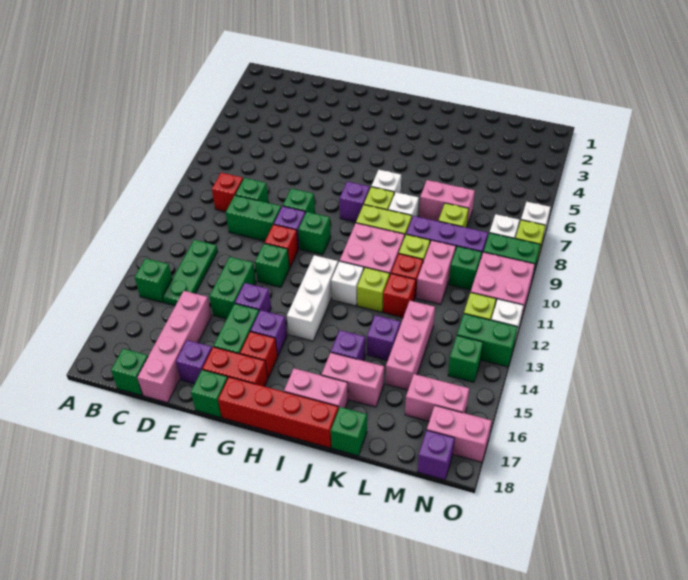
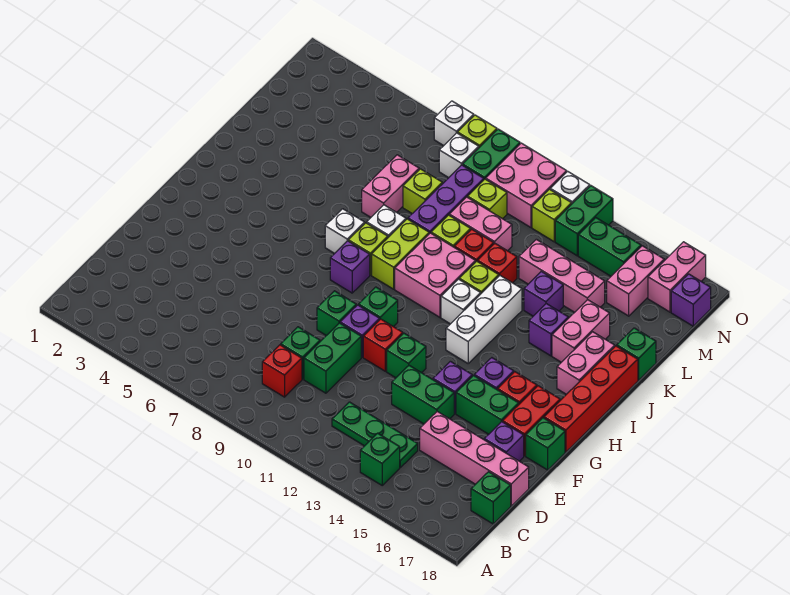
white 1x3 brick [287,255,338,341] -> white 1x3 brick turned to [446,276,522,363]
green 1x1 brick [449,246,482,290] -> lime 1x1 brick [468,179,507,219]
green 1x1 brick [448,336,483,382] -> green 1x2 brick [578,218,641,276]

